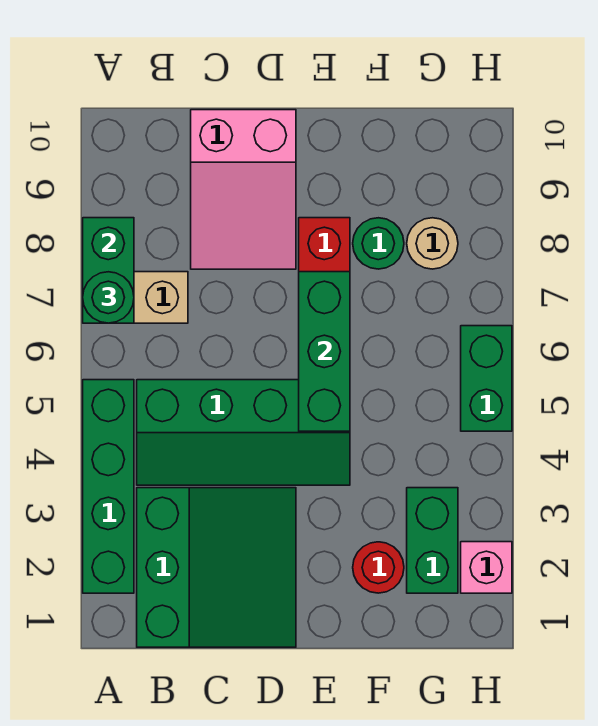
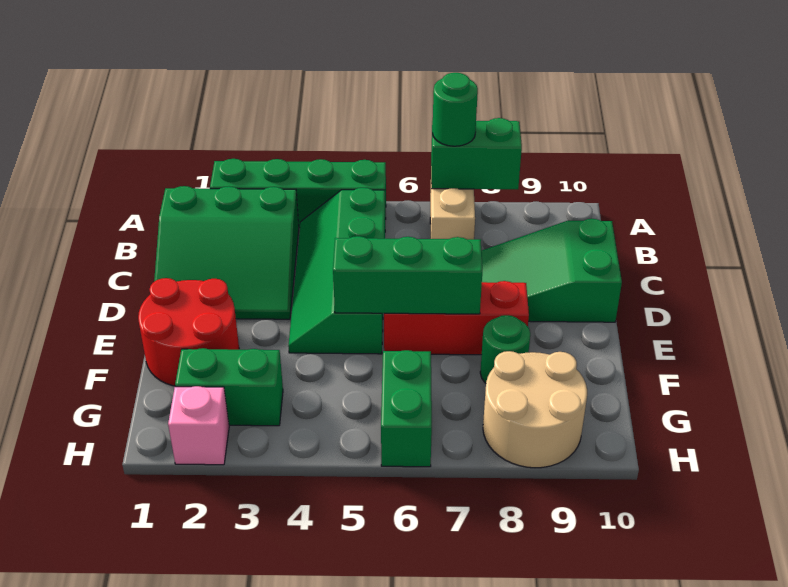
pink 2x3 slope [191,110,296,269] -> green 2x3 slope [481,219,622,322]
red 1x1 round brick [353,542,404,593] -> red 2x2 round brick [138,278,239,386]
tan 1x1 round brick [407,218,458,269] -> tan 2x2 round brick [483,351,587,468]
green 1x2 brick [461,326,512,431] -> green 1x2 brick turned to [381,350,432,467]

